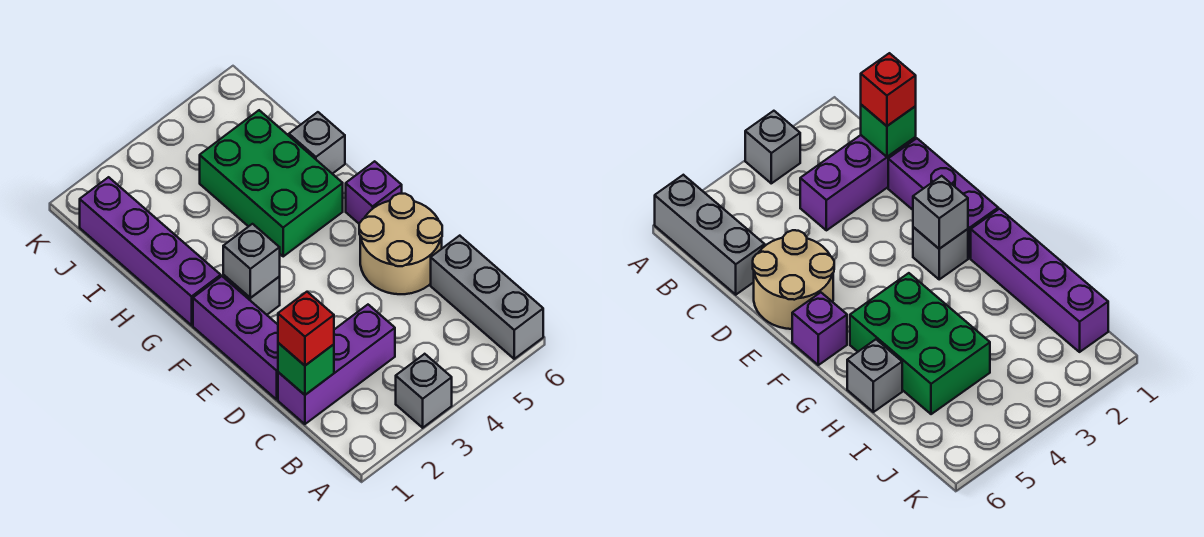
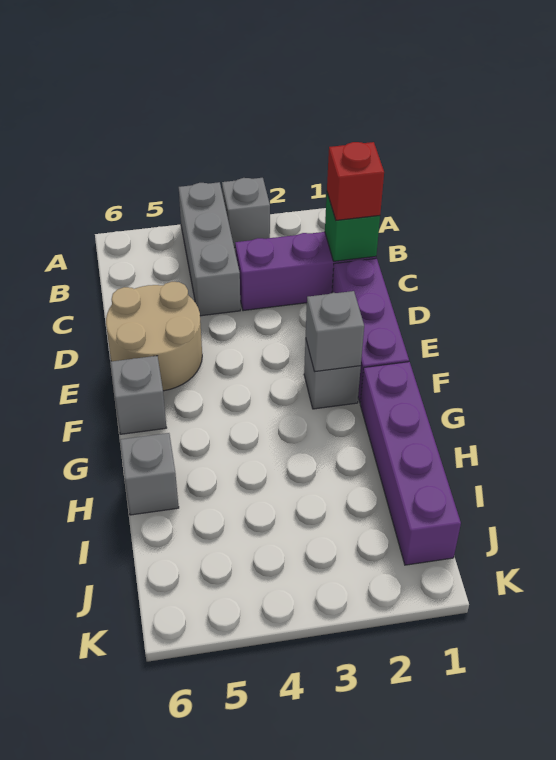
grey 1x3 brick [431,236,543,359] -> grey 1x3 brick moved to [179,182,240,316]
purple 1x1 brick [346,161,402,223] -> grey 1x1 brick [111,356,166,434]
green 2x3 brick [200,110,343,256] -> none

